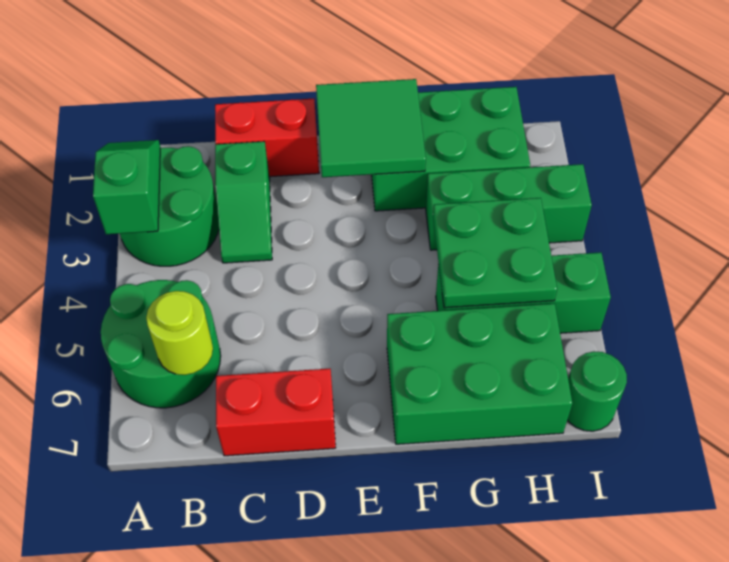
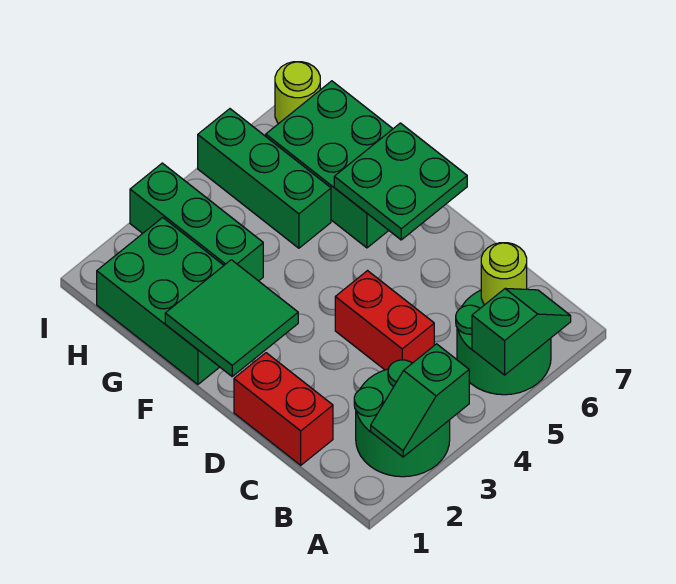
green 1x2 slope [215,141,272,263] -> green 1x2 slope moved to [472,288,571,375]
red 1x2 brick [216,369,336,456] -> red 1x2 brick moved to [335,271,434,370]
green 2x2 plate [433,198,557,308] -> green 2x2 plate moved to [334,123,467,240]
green 1x1 round brick [568,351,627,431] -> lime 1x1 round brick [275,62,320,124]

